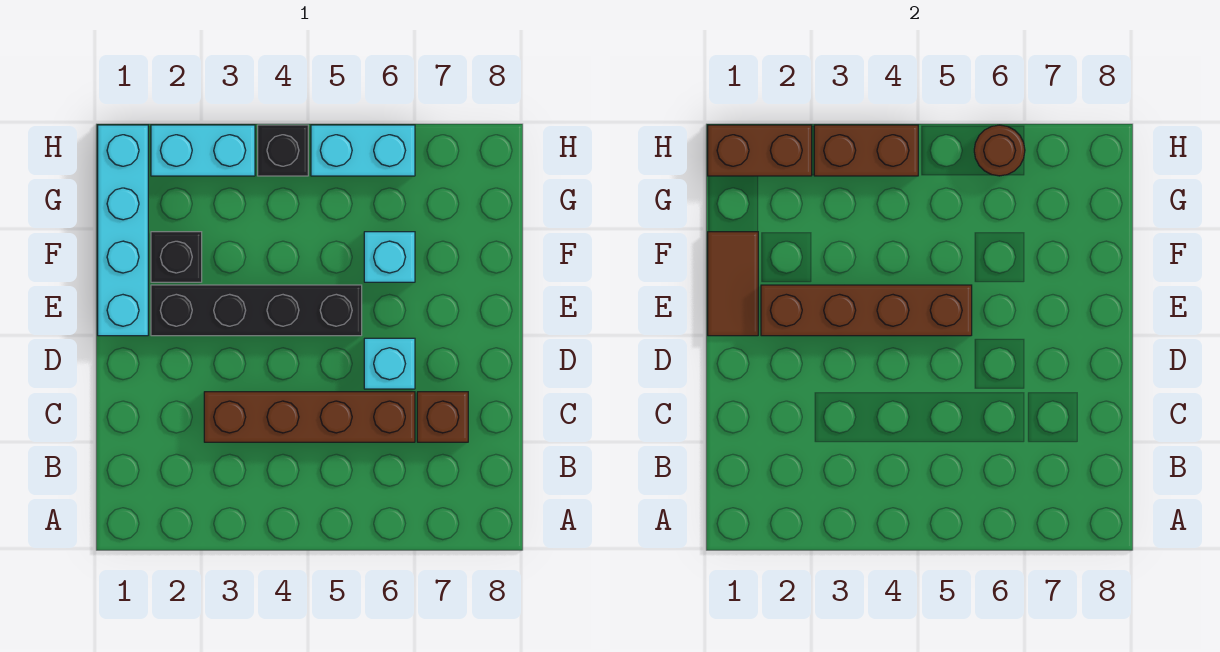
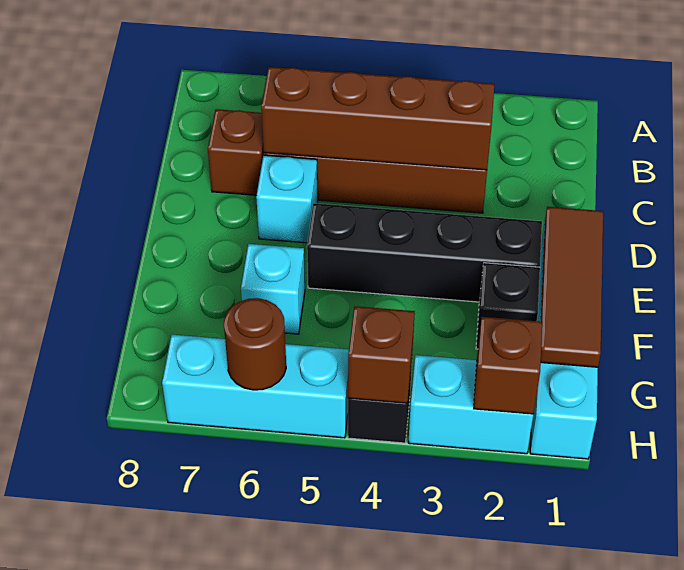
brown 1x2 tile [708,232,758,336] -> brown 1x3 tile [541,207,603,367]
brown 1x4 brick [761,285,972,336] -> brown 1x4 brick moved to [261,67,494,170]
brown 1x2 brick [708,125,812,176] -> brown 1x1 brick [474,317,542,414]
brown 1x2 brick [814,125,918,176] -> brown 1x1 brick [348,306,415,403]
cyan 1x2 brick [311,125,415,176] -> cyan 1x3 brick [162,335,349,438]

